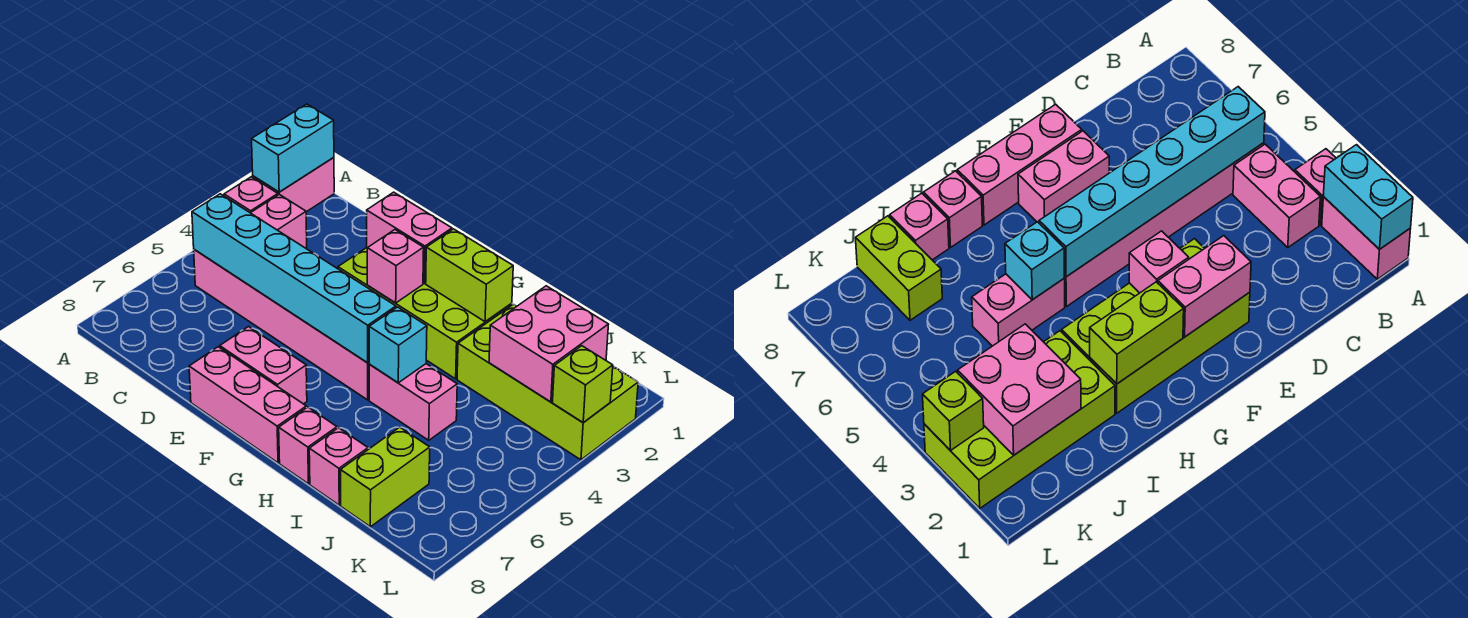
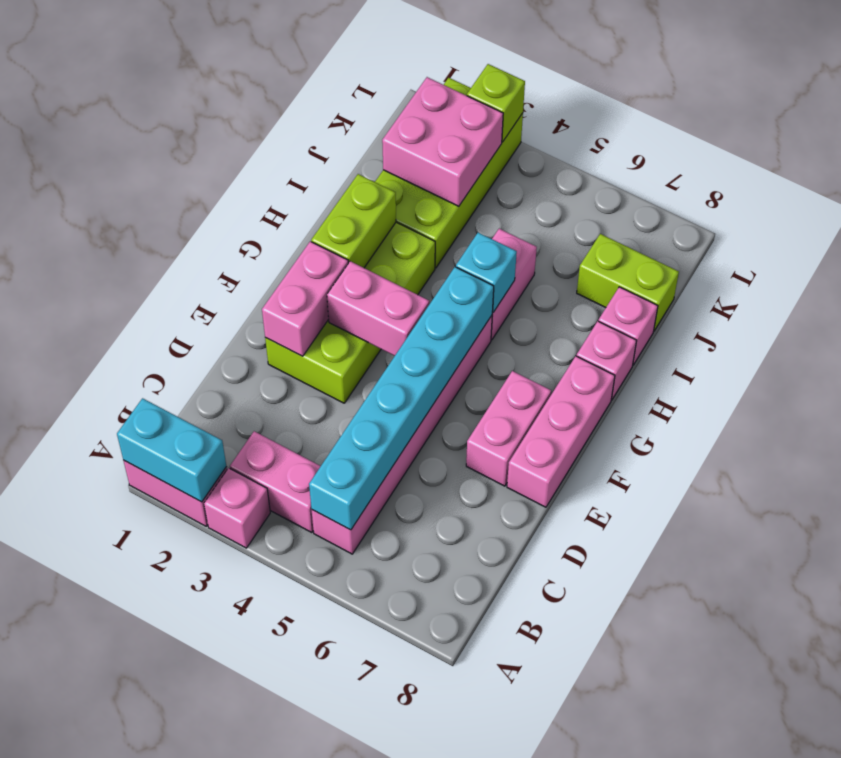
pink 1x1 brick [367,230,424,303] -> pink 1x2 brick [327,261,429,356]

